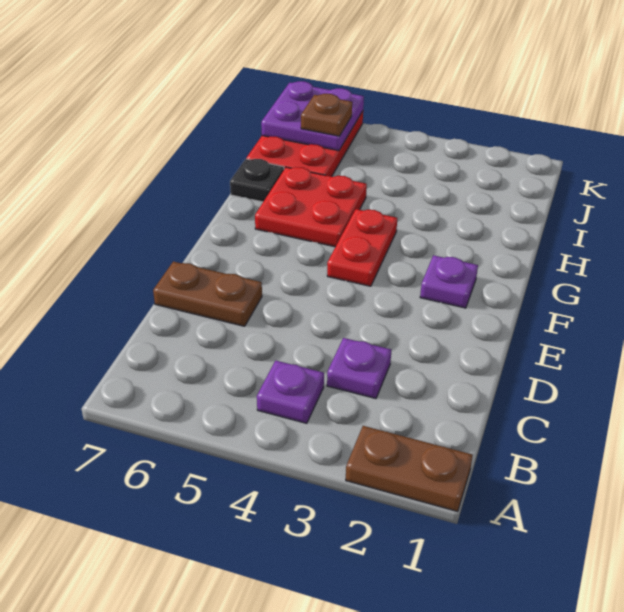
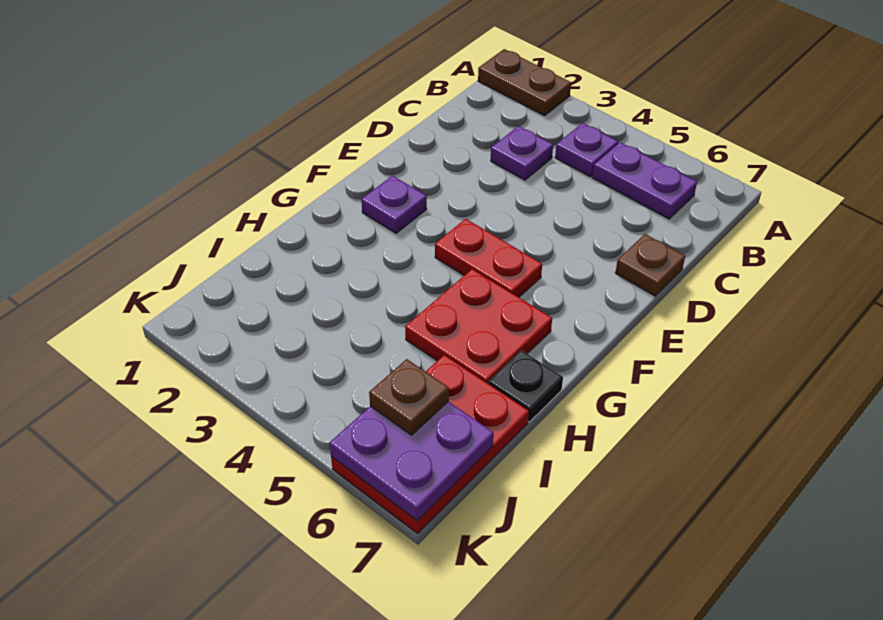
none -> purple 1x2 plate [593,142,697,219]
brown 1x2 plate [153,261,262,326] -> brown 1x1 plate [615,234,685,296]
red 1x2 plate [327,209,397,286] -> red 1x2 plate turned to [435,219,542,297]

